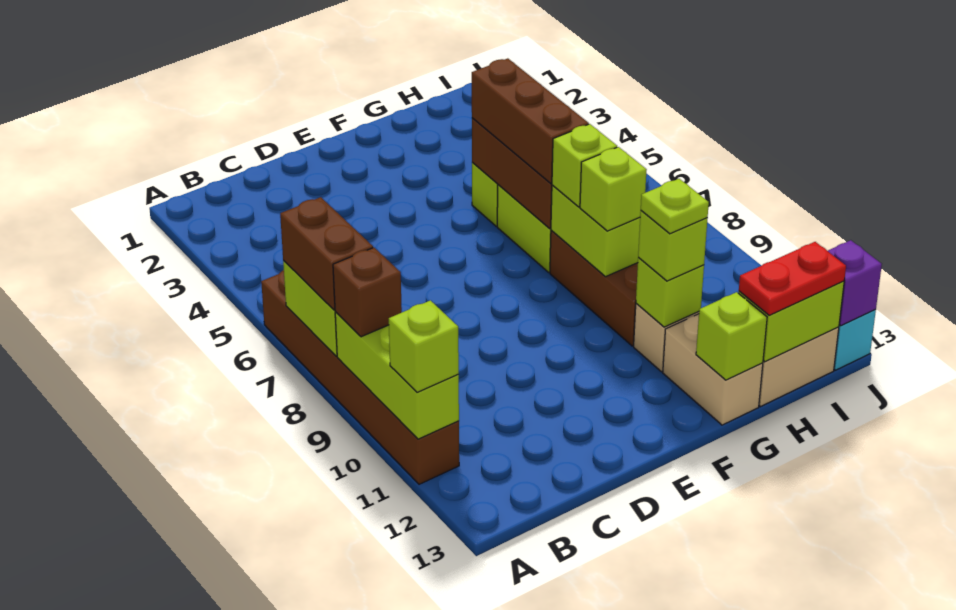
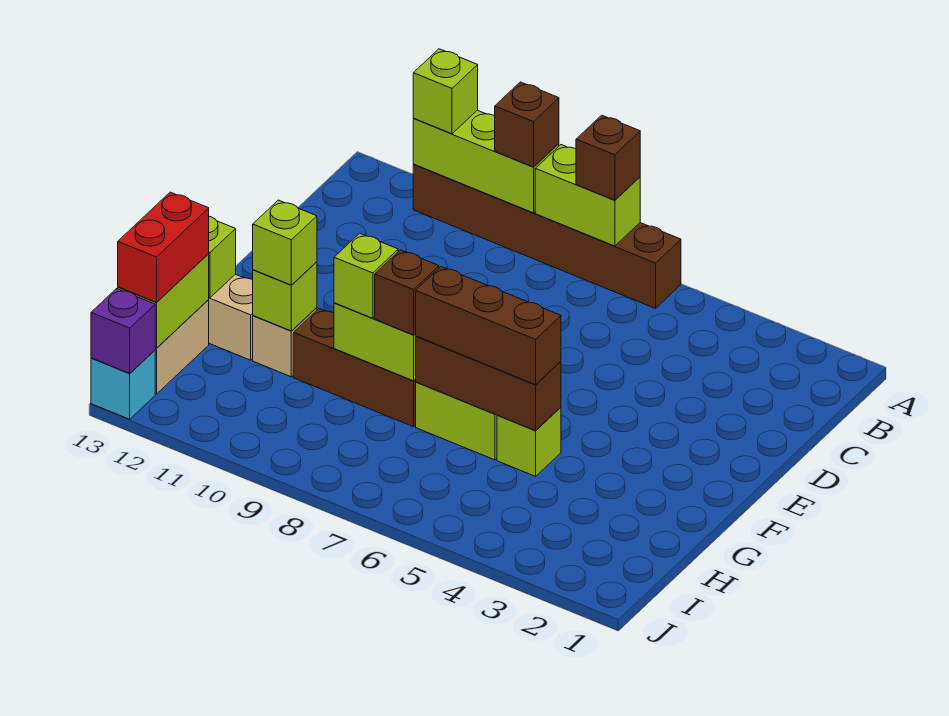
brown 1x2 brick [280,197,373,310] -> brown 1x1 brick [576,115,640,200]
lime 1x1 brick [552,124,617,207] -> brown 1x1 brick [375,250,439,335]
lime 1x1 plate [641,179,709,234] -> none
red 1x2 plate [739,242,846,315] -> red 1x2 brick [118,192,209,302]

